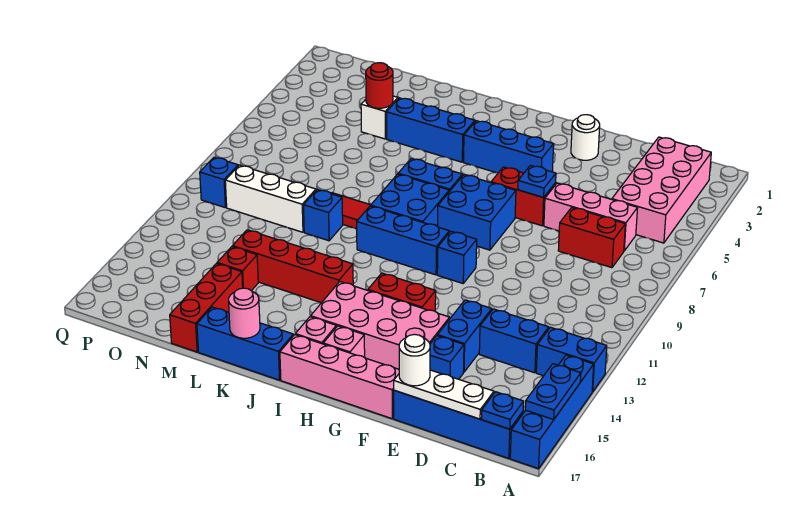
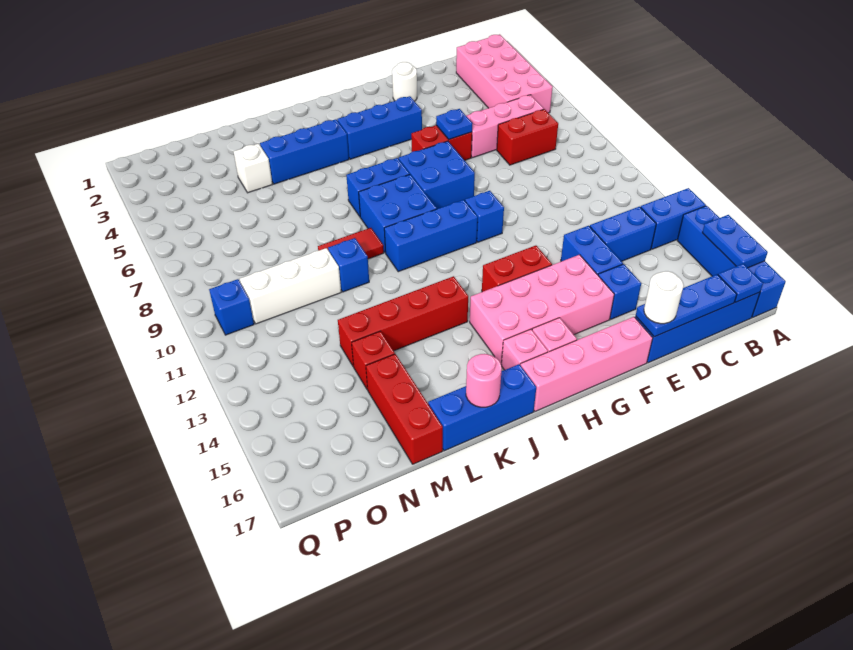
white 1x3 plate [394,370,494,419] -> blue 1x3 plate [636,274,737,337]
red 1x1 round brick [366,63,393,108] -> none

